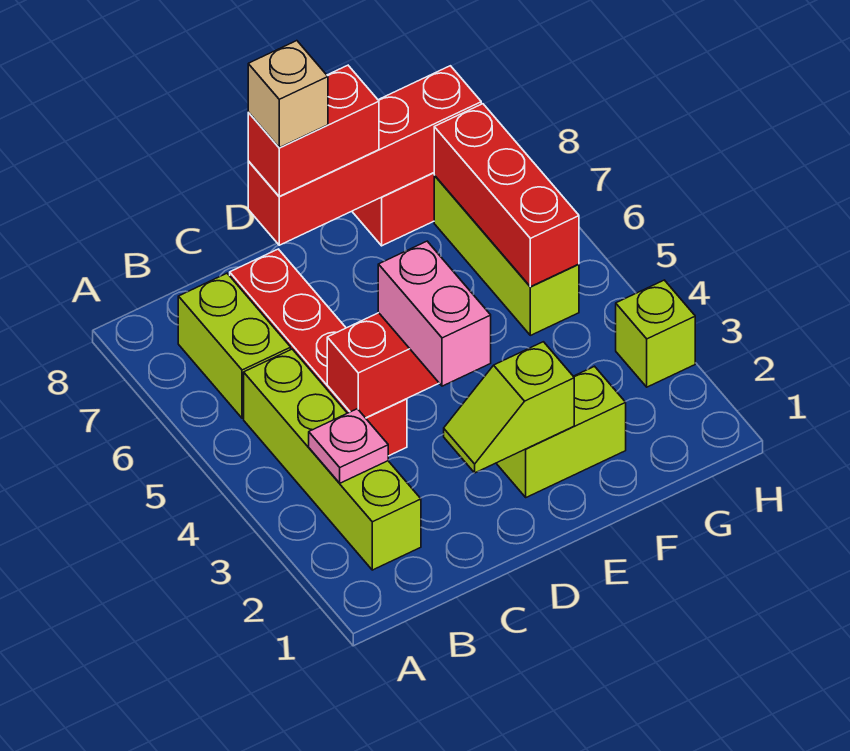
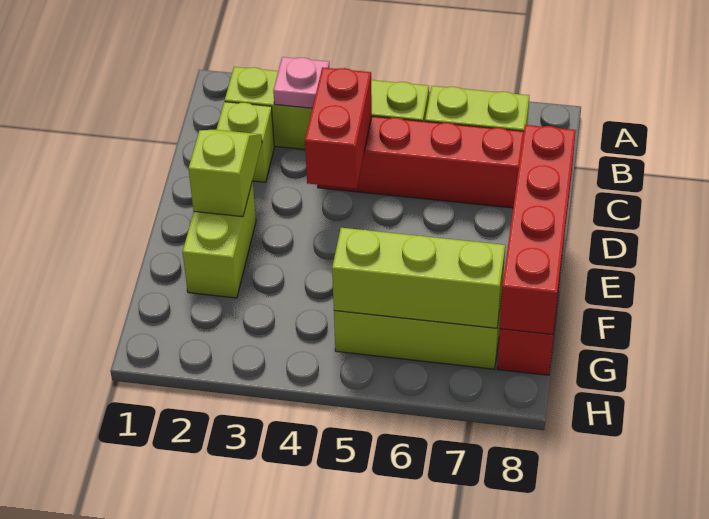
pink 1x2 brick [378,241,491,386] -> none
red 1x2 brick [248,65,379,196] -> none
tan 1x1 brick [248,41,328,148] -> none
red 1x3 brick [434,104,579,287] -> lime 1x3 brick [332,228,505,328]
lime 1x1 brick [616,280,695,387] -> lime 1x1 brick moved to [216,102,274,182]

